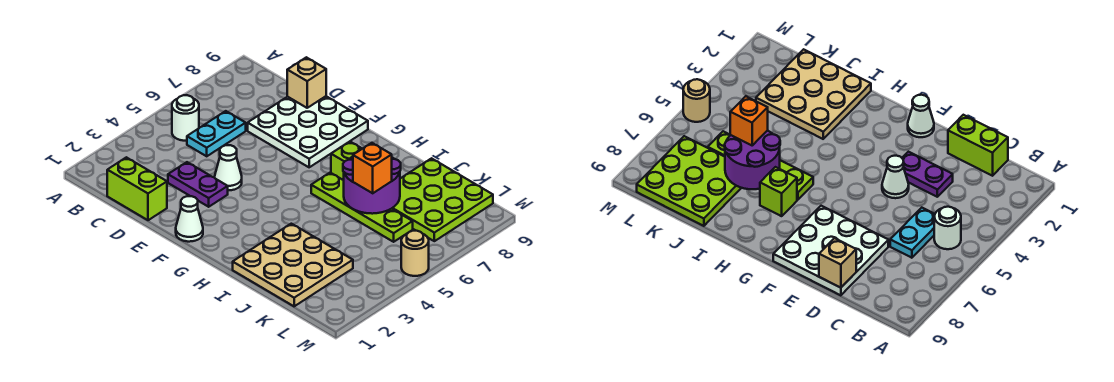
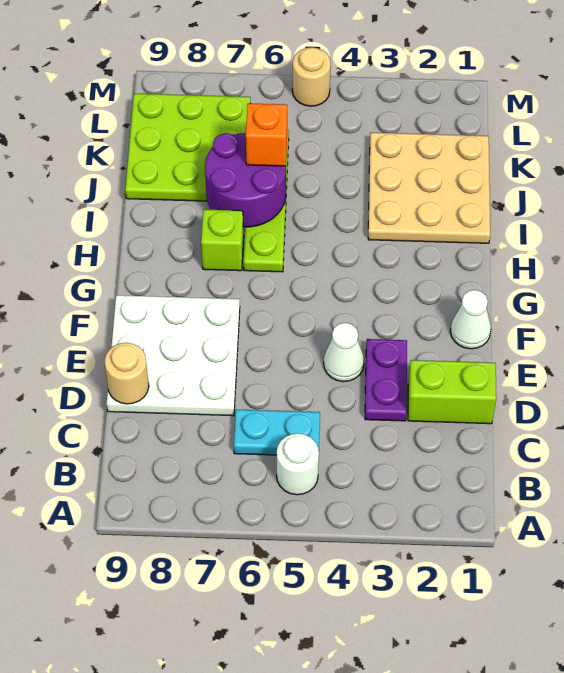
lime 1x2 brick [107,157,167,220] -> lime 1x2 brick turned to [408,360,496,424]
tan 1x1 brick [287,57,326,108] -> tan 1x1 round brick [104,343,149,404]

